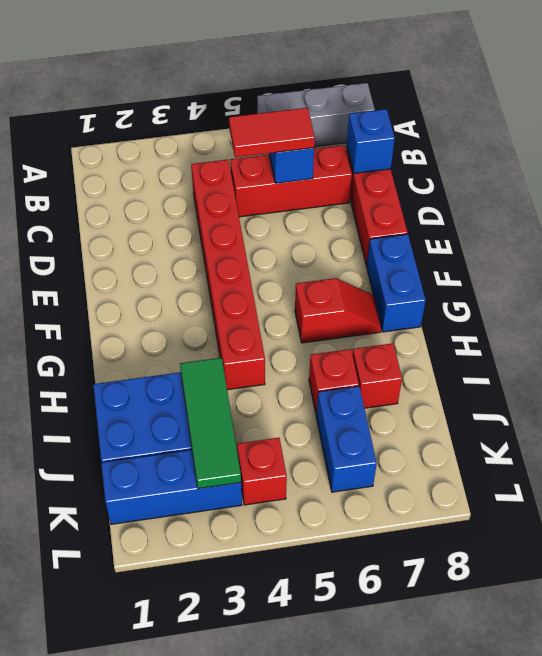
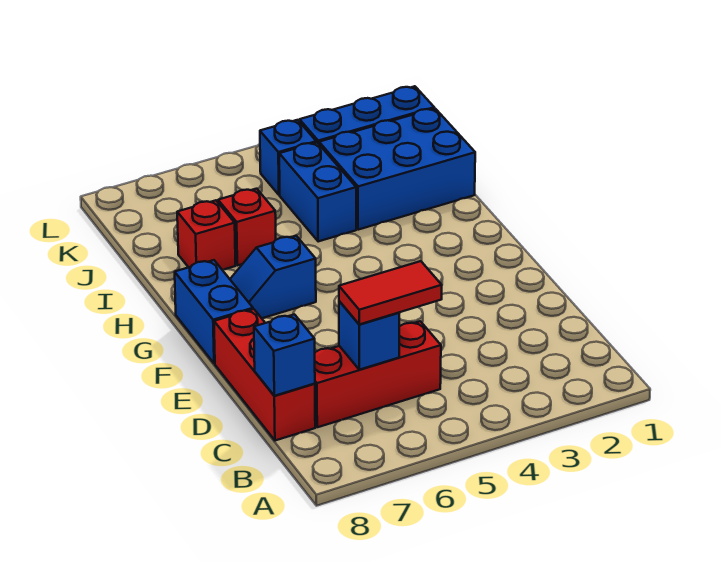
grey 1x3 brick [257,83,375,147] -> none
red 1x6 brick [191,160,265,390] -> none
red 1x2 slope [295,278,381,343] -> blue 1x2 slope [230,236,316,318]
green 1x3 tile [180,358,241,489] -> none
blue 1x2 brick [316,386,377,492] -> blue 1x2 brick moved to [279,142,356,242]
red 1x1 brick [237,438,287,505] -> blue 1x1 brick [260,120,316,195]

